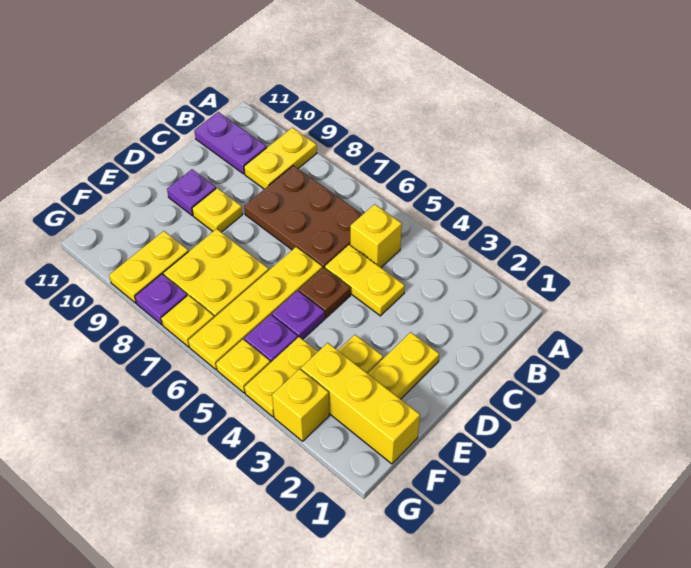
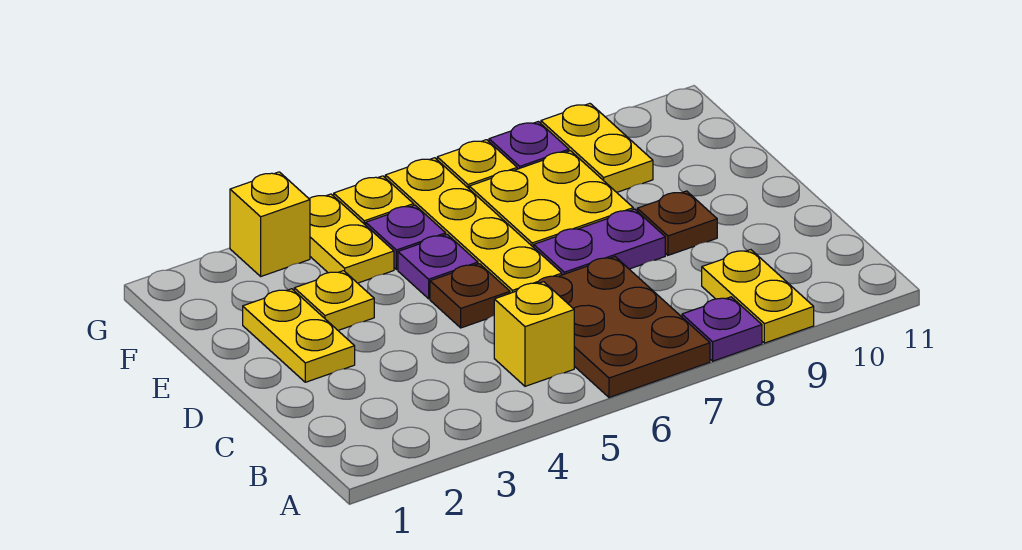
brown 2x3 plate [244,165,363,268] -> brown 2x3 plate turned to [537,257,710,397]
purple 1x2 plate [194,112,267,174] -> purple 1x2 plate moved to [534,209,665,275]
yellow 1x2 plate [325,245,405,316] -> none
yellow 1x1 plate [192,188,243,232] -> brown 1x1 plate [637,191,717,255]
purple 1x1 plate [167,169,216,215] -> purple 1x1 plate moved to [682,297,762,361]
yellow 1x3 brick [301,343,420,464] -> none

